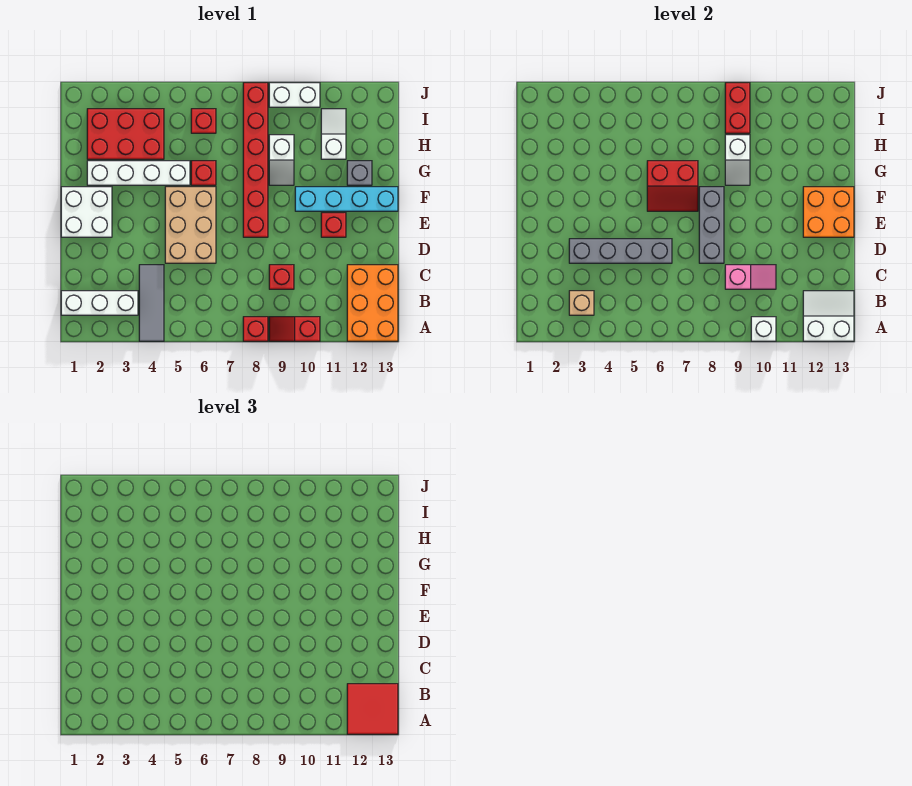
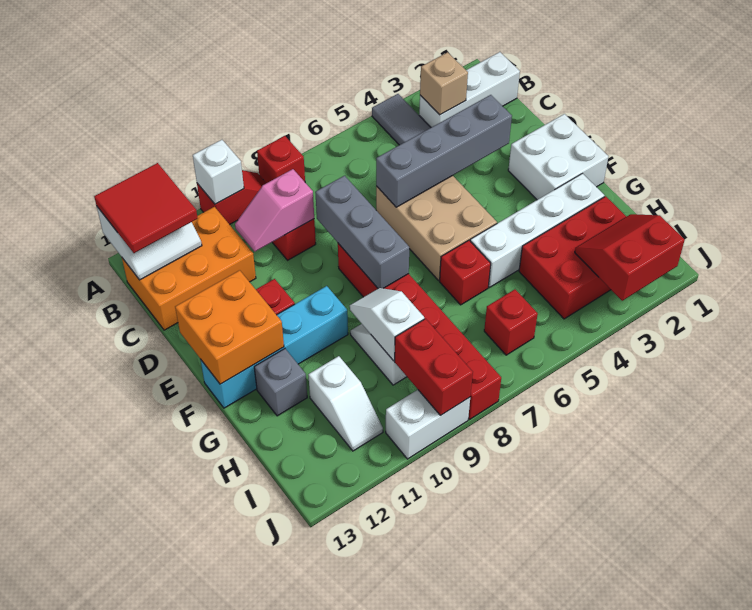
orange 2x3 brick [347,265,398,341] -> orange 2x3 brick turned to [122,207,256,330]
red 2x2 slope [647,161,698,211] -> red 2x2 slope moved to [575,214,685,301]

